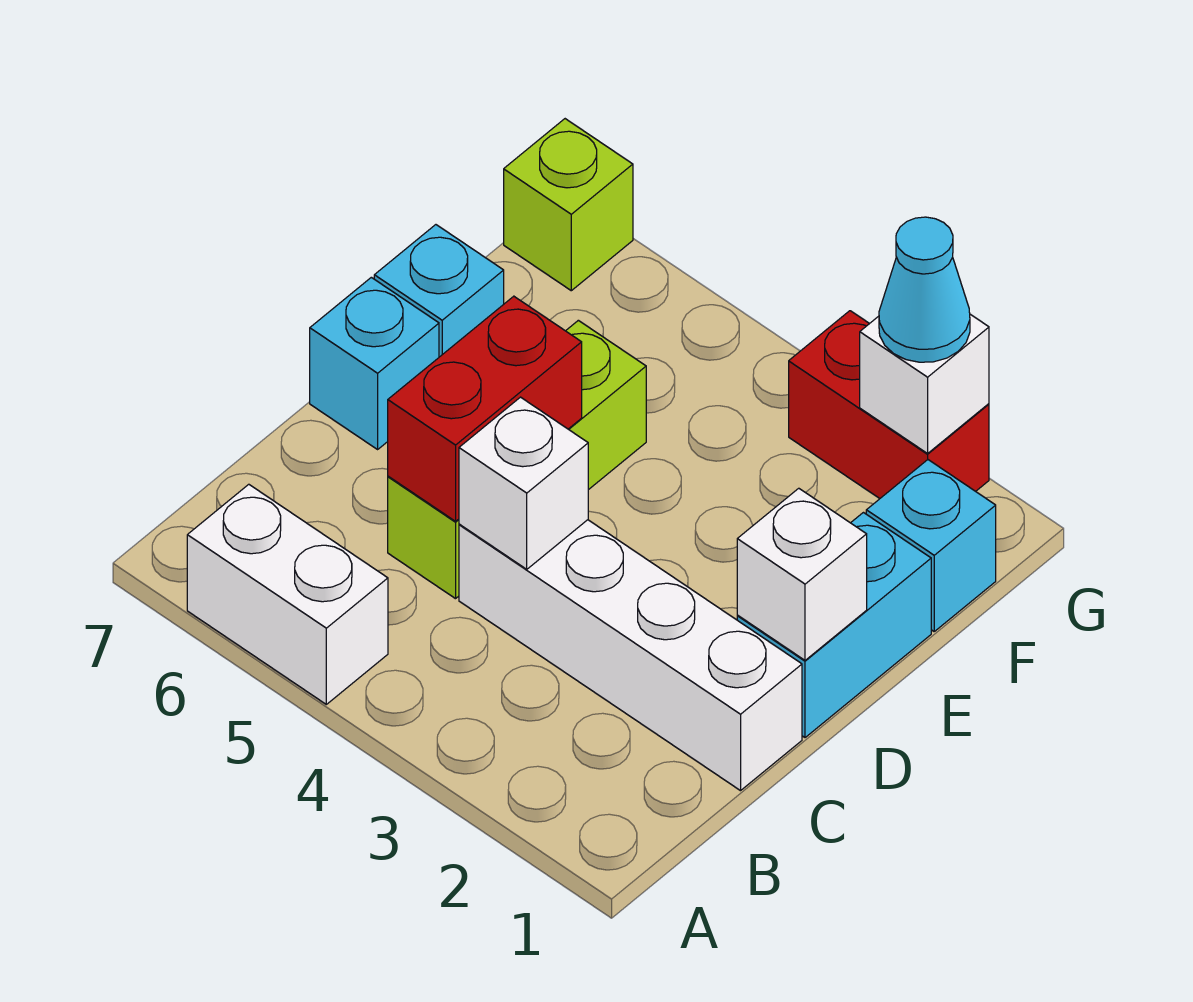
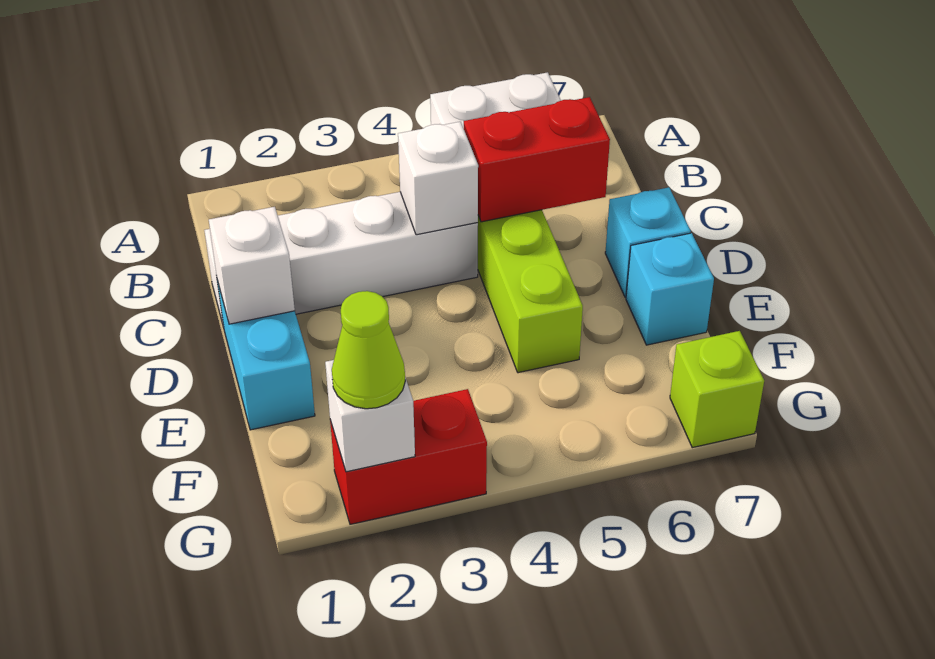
red 1x2 brick [388,296,582,521] -> red 1x2 brick turned to [464,97,610,222]
cyan 1x1 brick [866,460,996,631] -> none
cyan 1x1 cone [879,217,970,362] -> lime 1x1 cone [332,291,405,409]

